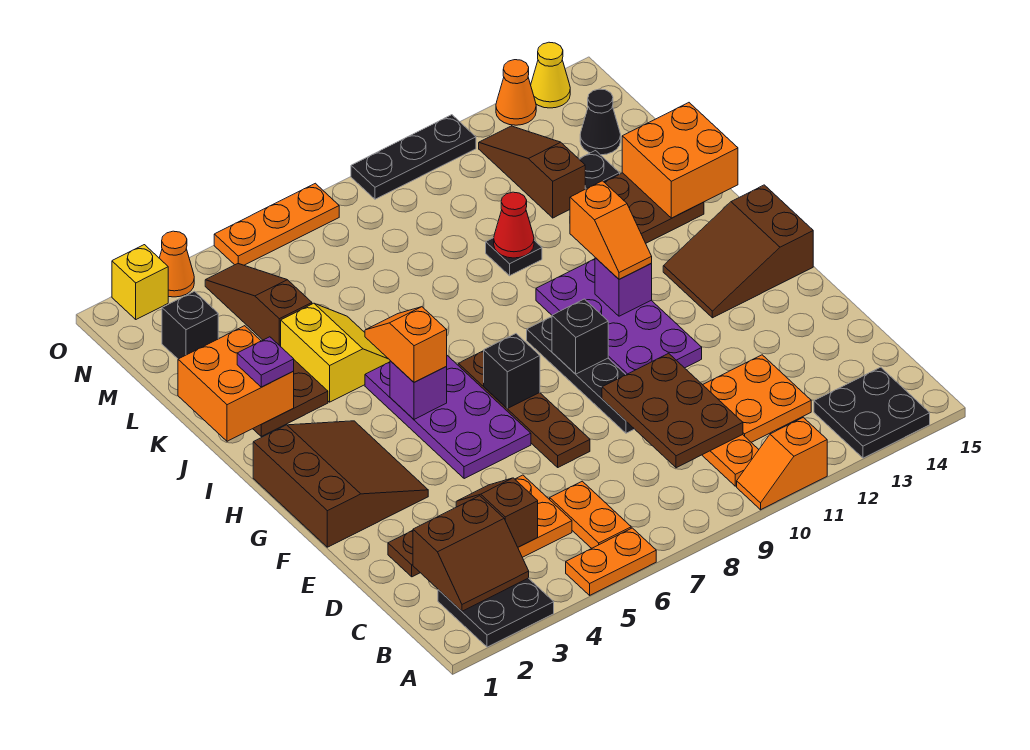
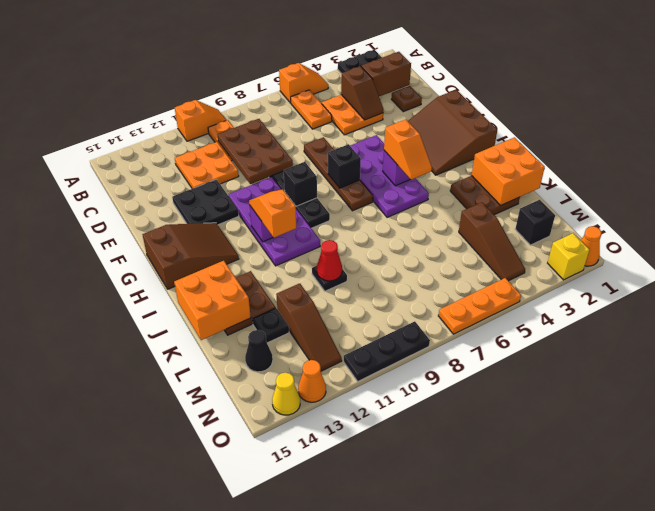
orange 1x2 plate [566,528,656,595] -> orange 1x2 slope [279,63,328,103]
black 2x2 plate [814,367,930,458] -> black 2x2 plate moved to [172,179,239,225]
purple 1x1 plate [237,337,294,387] -> none
yellow 2x2 slope [281,303,390,402] -> none
orange 1x1 cone [160,231,194,297] -> orange 1x1 cone moved to [581,226,602,266]

